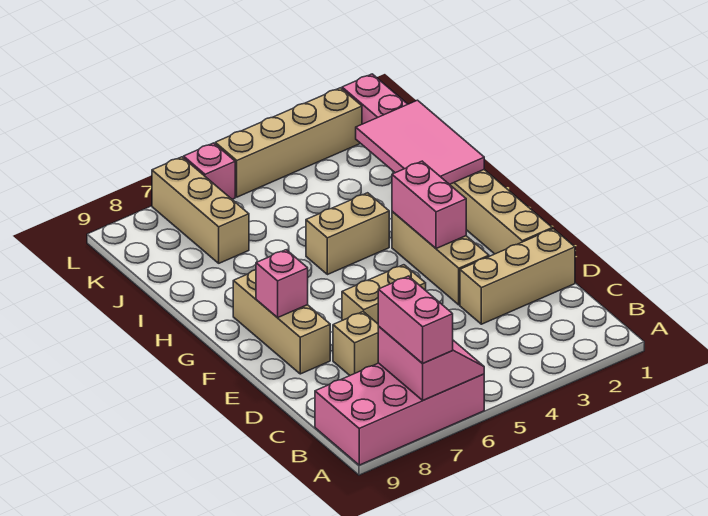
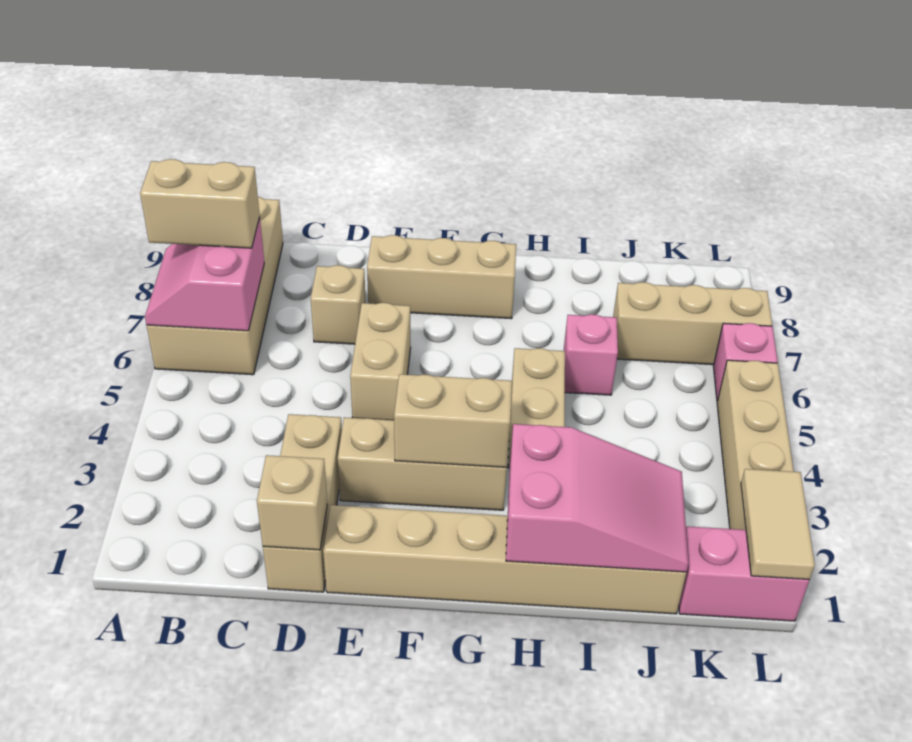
pink 2x4 brick [315,363,484,465] -> tan 2x4 brick [147,197,283,375]
pink 2x2 slope [378,326,484,400] -> pink 2x2 slope turned to [145,217,264,331]
pink 1x2 brick [378,276,453,363] -> tan 1x2 brick [140,159,260,248]
none -> tan 1x1 brick [257,455,327,550]
pink 1x2 brick [392,161,466,249] -> tan 1x2 brick [394,374,512,467]
pink 1x1 brick [256,250,308,318] -> pink 1x1 brick moved to [564,314,618,395]
pink 2x3 tile [356,100,484,184] -> pink 2x3 slope [506,424,689,572]
none -> tan 1x2 tile [741,469,815,580]

